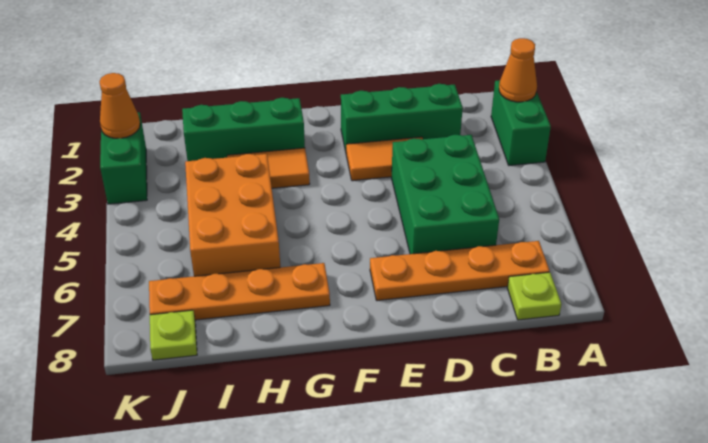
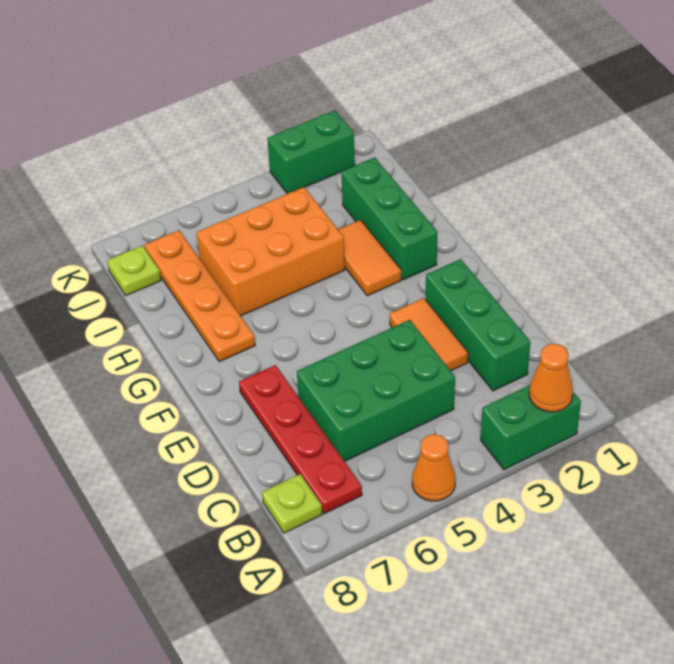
orange 1x4 plate [370,241,550,301] -> red 1x4 plate [239,365,362,514]
orange 1x1 cone [99,73,140,138] -> orange 1x1 cone moved to [412,434,456,501]

